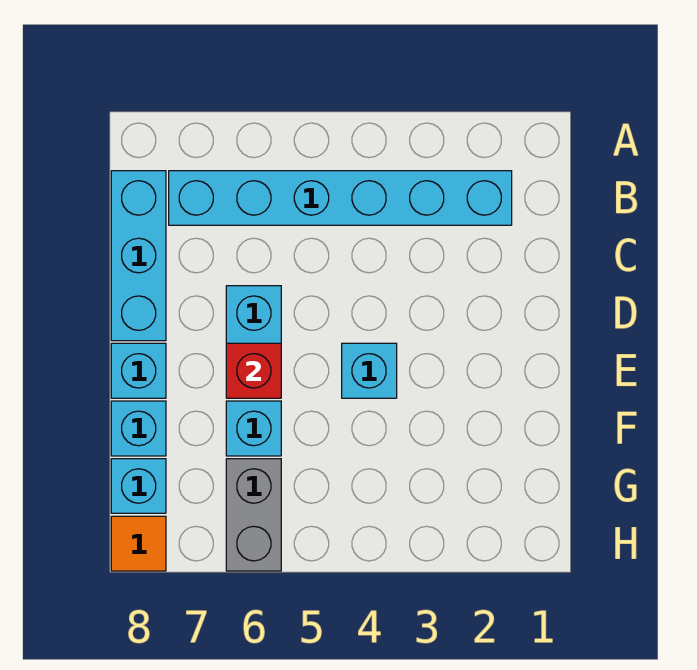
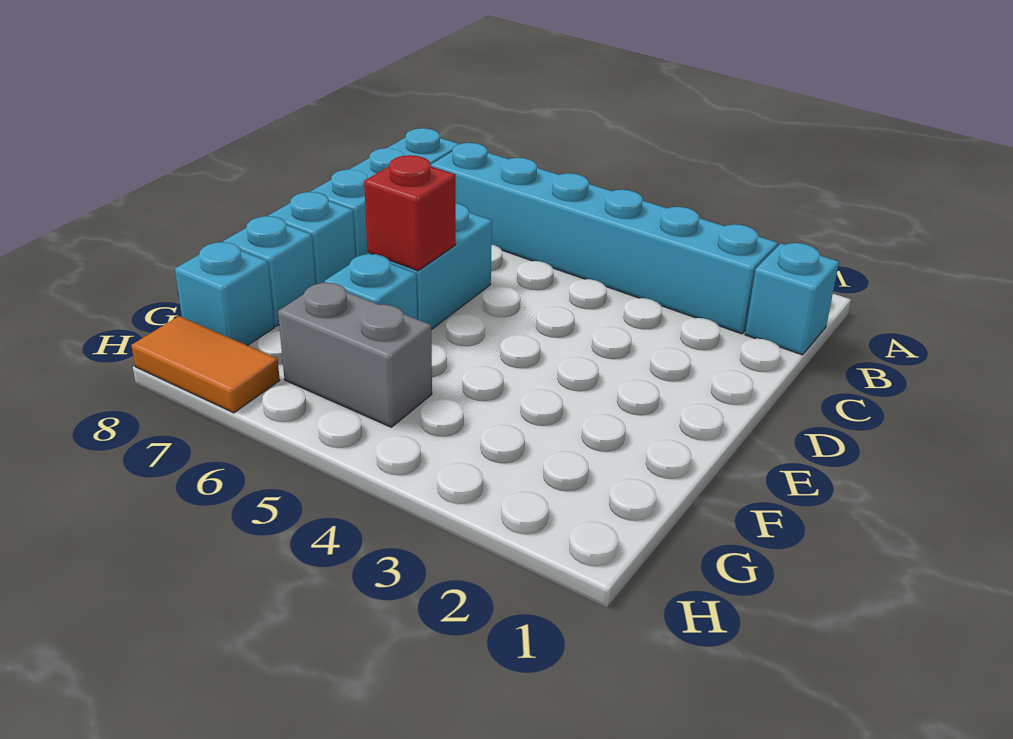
cyan 1x1 brick [342,343,397,398] -> cyan 1x1 brick moved to [745,243,839,355]
grey 1x2 brick [226,459,281,571] -> grey 1x2 brick turned to [278,282,432,427]
orange 1x1 tile [111,516,166,571] -> orange 1x2 tile [131,316,280,413]

